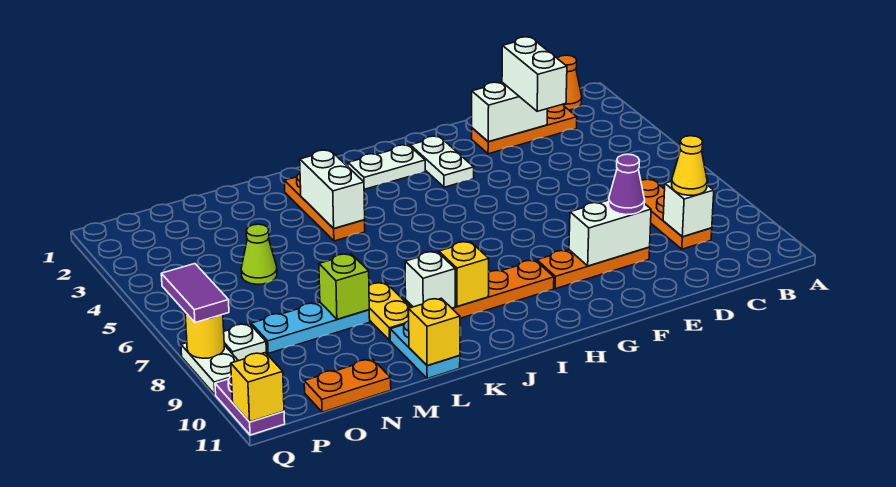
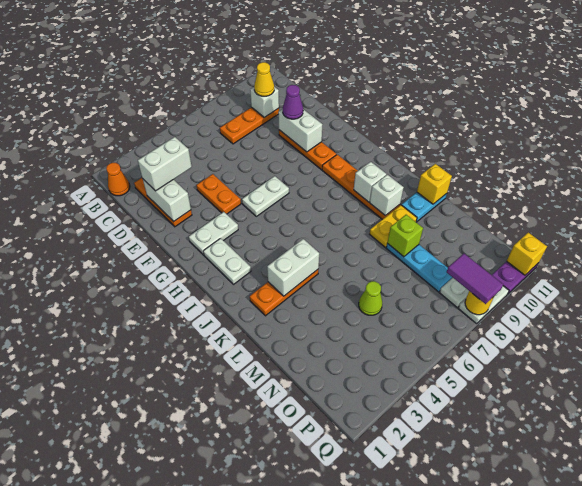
none -> white 1x2 plate [242,176,289,216]
yellow 1x1 brick [439,242,489,306] -> white 1x1 brick [354,162,386,202]
orange 1x2 plate [304,359,391,412] -> orange 1x2 plate moved to [196,174,241,214]
purple 1x2 tile [161,264,229,323] -> purple 1x2 tile turned to [447,254,503,304]

